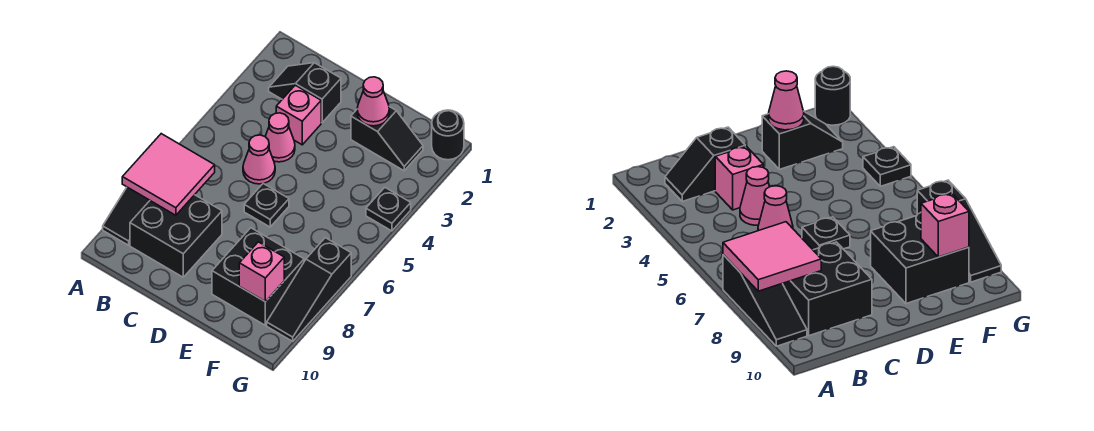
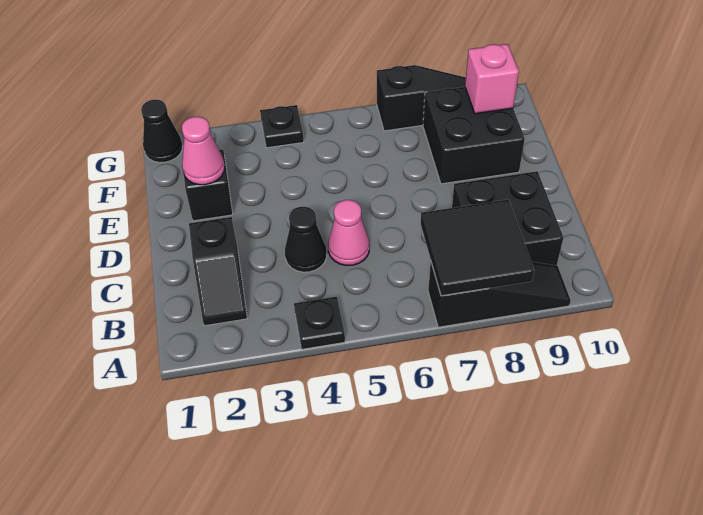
pink 2x2 tile [122,134,215,215] -> black 2x2 tile [421,199,534,296]
pink 1x1 brick [276,85,321,145] -> none
pink 1x1 cone [265,113,295,162] -> black 1x1 cone [285,207,327,272]
black 1x1 plate [244,184,289,227] -> black 1x1 plate moved to [294,297,345,349]
black 1x1 round brick [432,110,464,160] -> black 1x1 cone [141,100,183,163]

